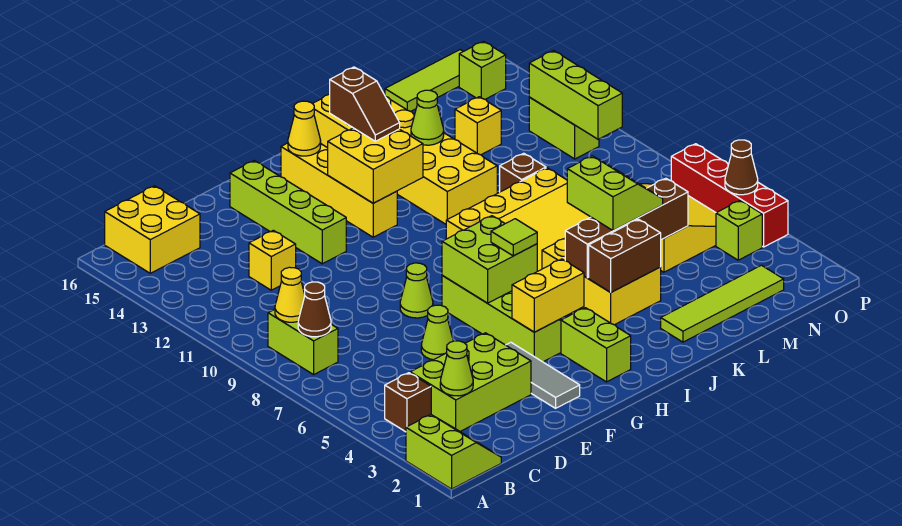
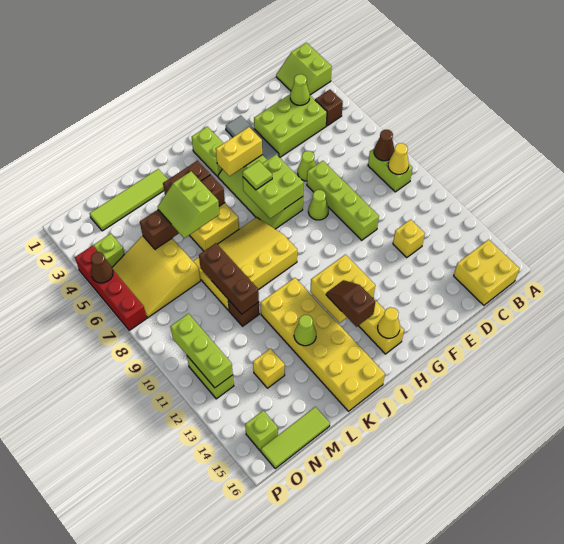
lime 1x4 brick [230,161,346,264] -> lime 1x4 brick moved to [307,161,379,240]
none -> brown 1x3 brick [199,243,259,314]

